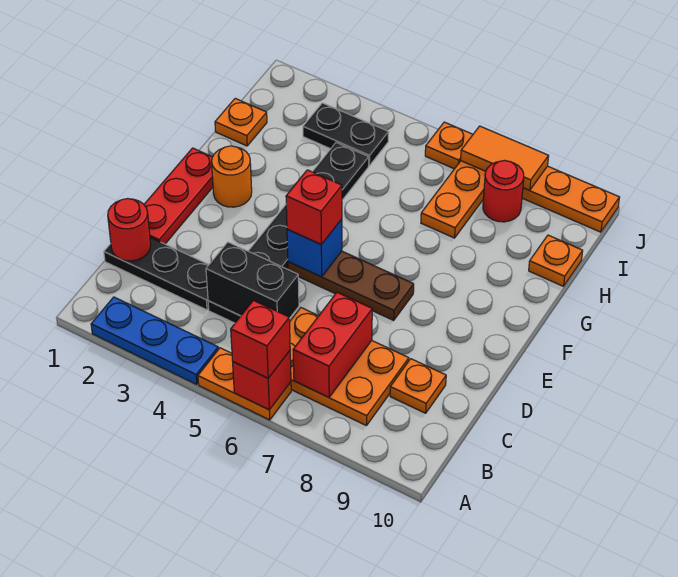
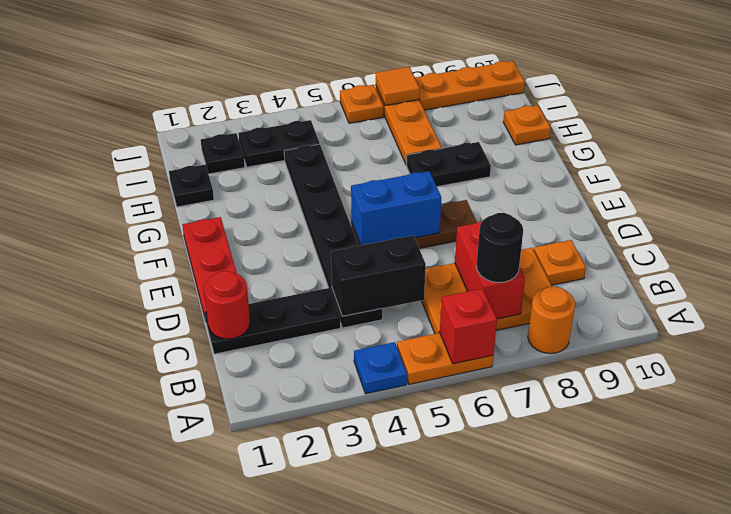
blue 1x3 plate [91,297,218,385] -> blue 1x1 plate [354,342,407,394]
red 1x1 brick [231,300,290,378] -> none
none -> black 1x1 round brick [476,213,523,283]
blue 1x1 brick [287,219,342,277] -> blue 1x2 brick [351,171,441,245]
red 1x1 brick [286,170,342,245] -> none
orange 1x1 round brick [212,146,252,207] -> orange 1x1 round brick moved to [528,287,575,354]
none -> black 1x2 plate [407,142,491,187]
orange 1x1 plate [215,98,267,146] -> black 1x1 plate [169,164,214,207]
none -> black 1x1 plate [201,133,245,174]
red 1x1 round brick [483,160,524,222] -> none
orange 1x2 tile [461,126,549,190] -> orange 1x1 tile [376,67,420,105]

